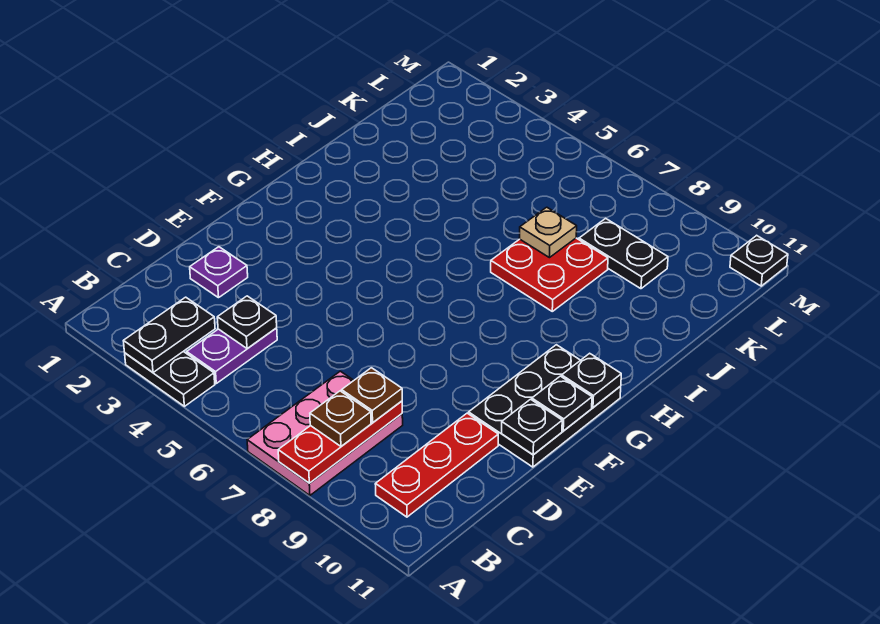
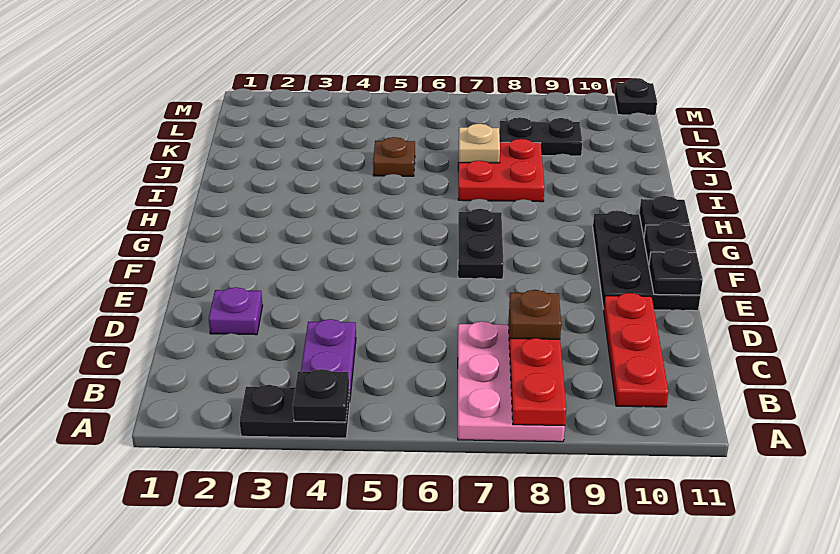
black 1x2 plate [124,297,215,372] -> black 1x2 plate moved to [458,209,504,279]
brown 1x1 plate [310,391,371,446] -> brown 1x1 plate moved to [373,137,415,176]
black 1x1 plate [217,296,277,349] -> black 1x1 plate moved to [293,369,349,422]

